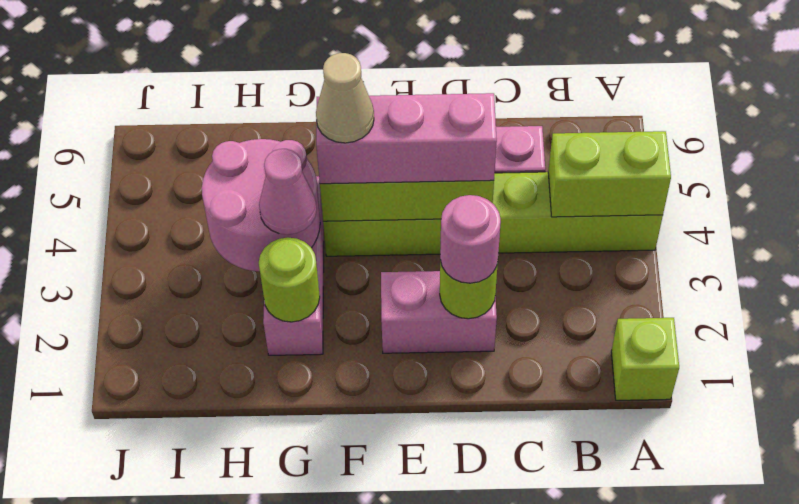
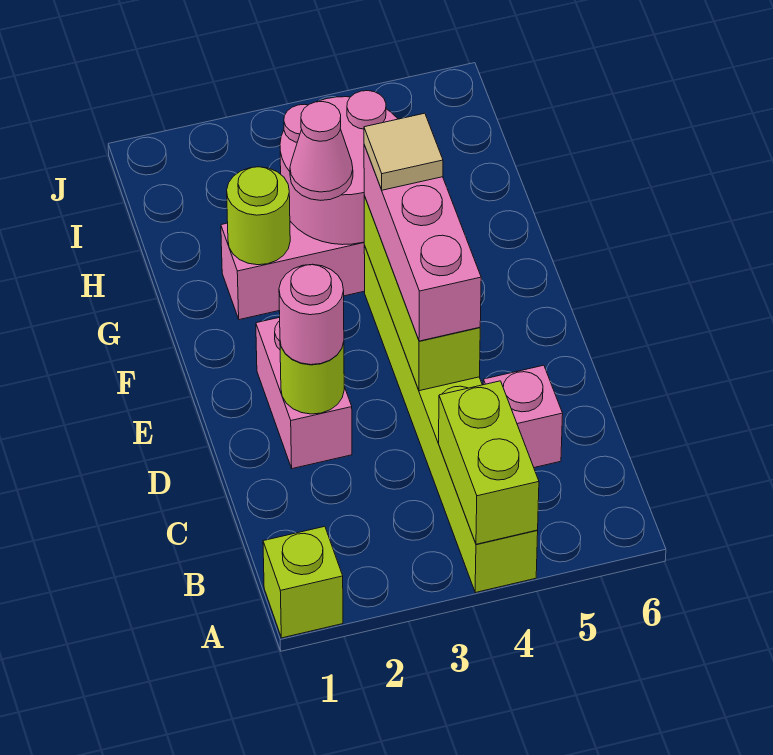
tan 1x1 cone [316,53,374,143] -> tan 1x1 tile [364,113,443,190]

